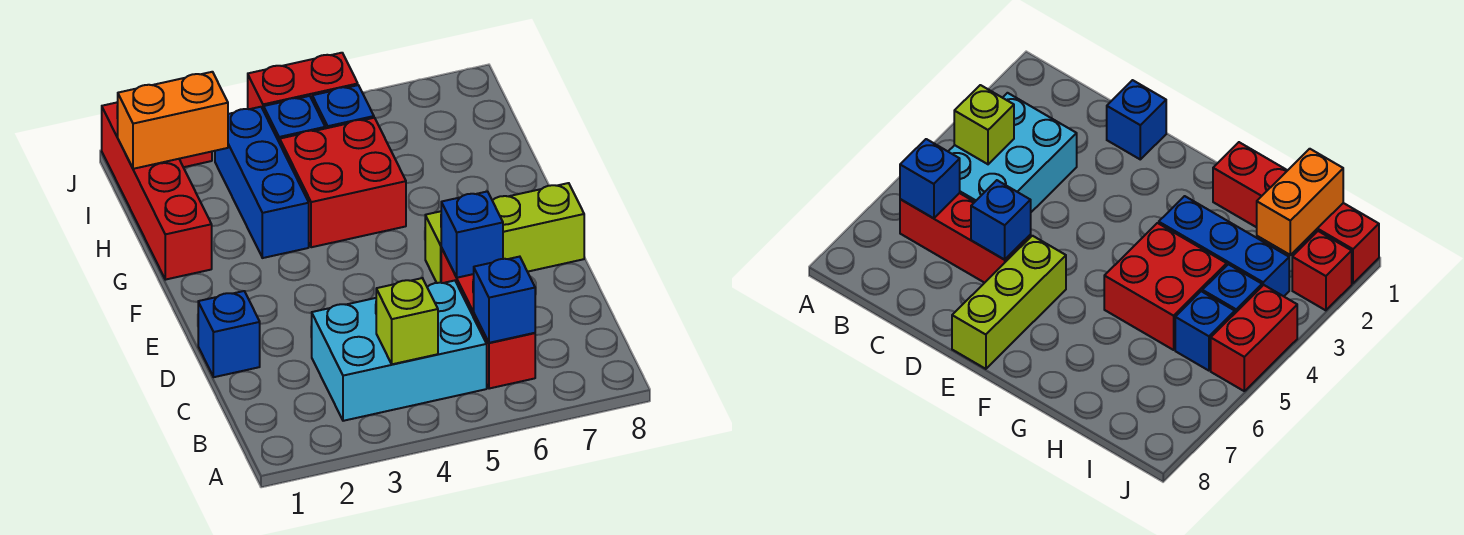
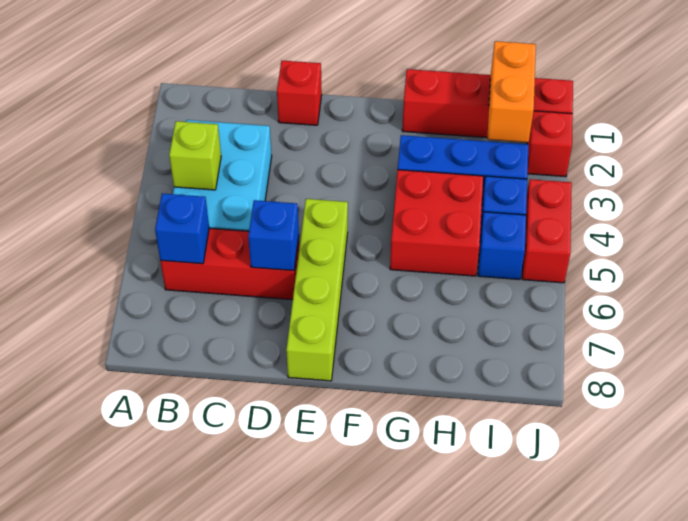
blue 1x1 brick [198,291,260,377] -> red 1x1 brick [277,61,322,125]
lime 1x3 brick [425,183,584,283] -> lime 1x4 brick [286,199,348,381]

